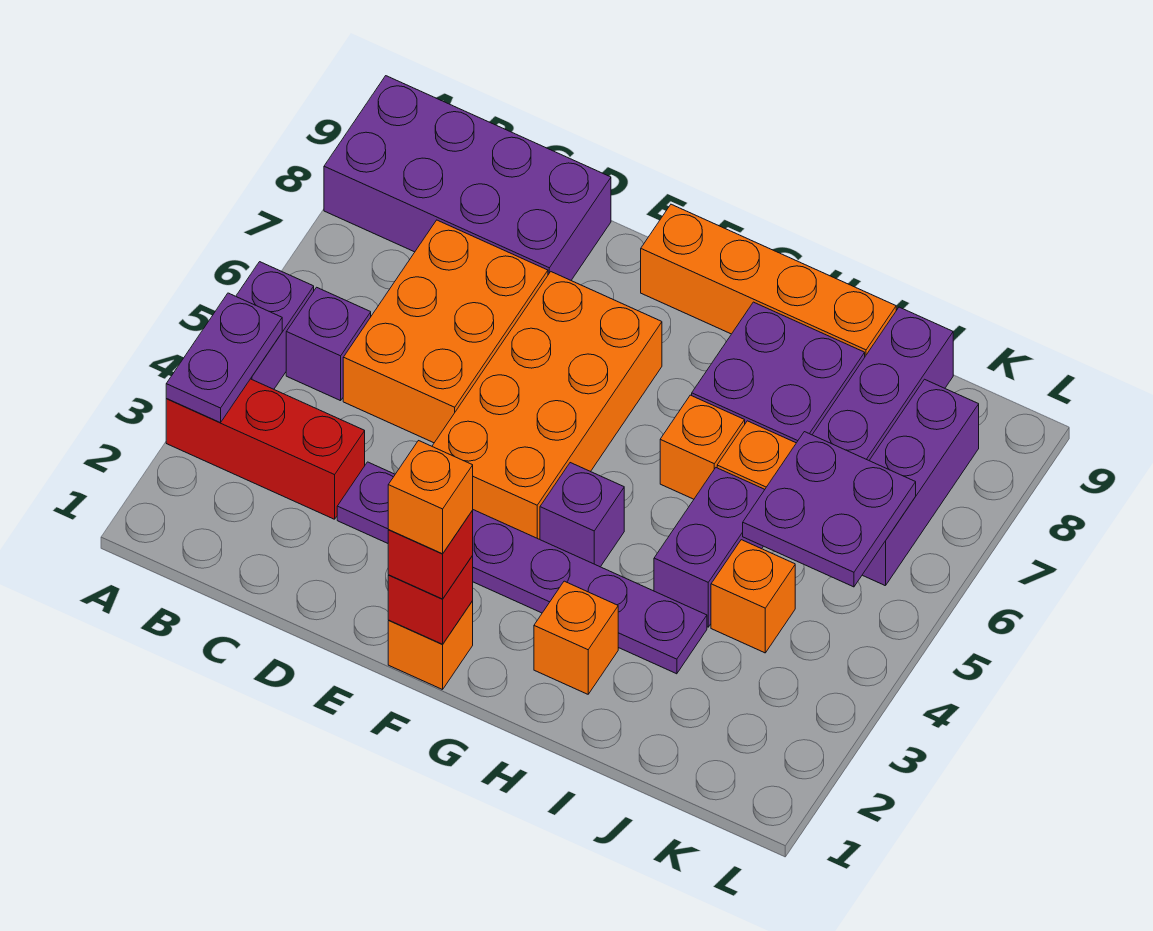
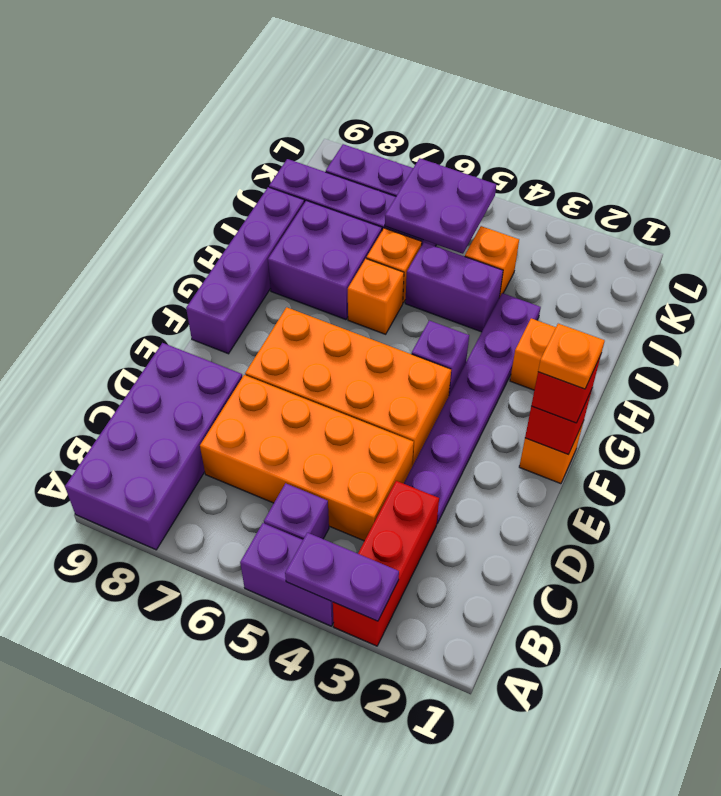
orange 2x3 brick [343,220,548,443] -> orange 2x4 brick [200,375,414,541]
orange 1x1 brick [388,441,473,554] -> orange 1x1 plate [538,324,605,389]
orange 1x4 brick [641,204,896,356] -> purple 1x4 brick [186,187,304,354]

